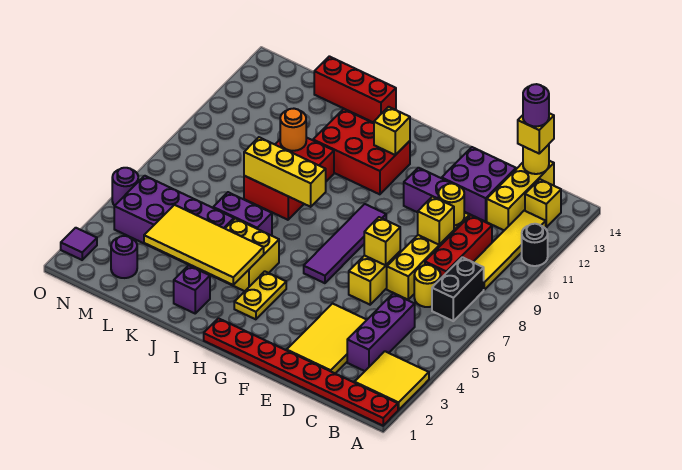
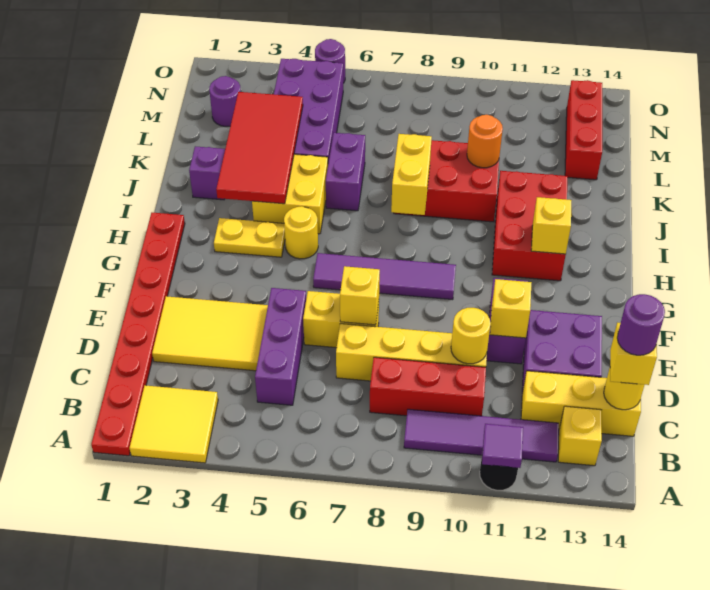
black 1x2 brick [432,257,484,321] -> none
yellow 1x4 tile [473,211,546,290] -> purple 1x4 tile [404,409,559,462]
purple 1x3 brick [347,294,415,371] -> purple 1x3 brick turned to [255,288,306,405]
yellow 1x1 round brick [414,265,441,307] -> yellow 1x1 round brick moved to [284,206,318,259]
yellow 1x1 brick [418,196,454,245] -> yellow 1x1 brick moved to [490,279,532,338]
yellow 2x4 tile [144,205,264,285] -> red 2x4 tile [216,92,303,204]
yellow 1x3 brick [244,137,326,207] -> yellow 1x2 brick [391,134,432,215]
red 1x3 brick [314,56,396,123] -> red 1x3 brick moved to [565,80,602,180]
purple 1x1 tile [61,228,97,260] -> purple 1x1 tile moved to [482,424,523,468]

